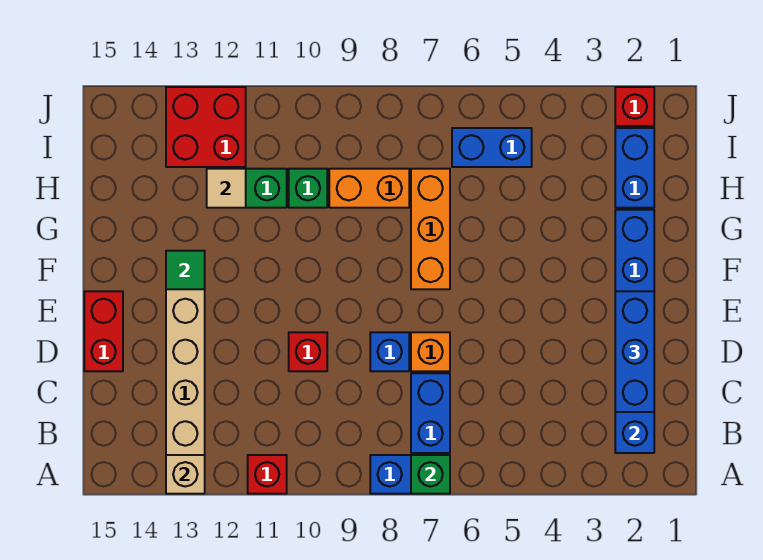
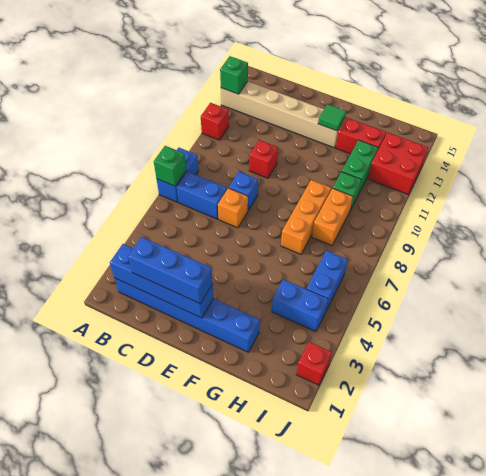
tan 1x1 brick [166,455,205,494] -> green 1x1 brick [220,56,248,94]
red 1x2 brick [84,291,123,371] -> red 1x2 brick moved to [336,118,386,154]
orange 1x3 brick [411,169,450,289] -> orange 1x3 brick turned to [281,180,331,254]
blue 1x2 brick [615,128,654,208] -> blue 1x2 brick moved to [272,279,328,332]
tan 1x1 tile [207,169,246,208] -> none

